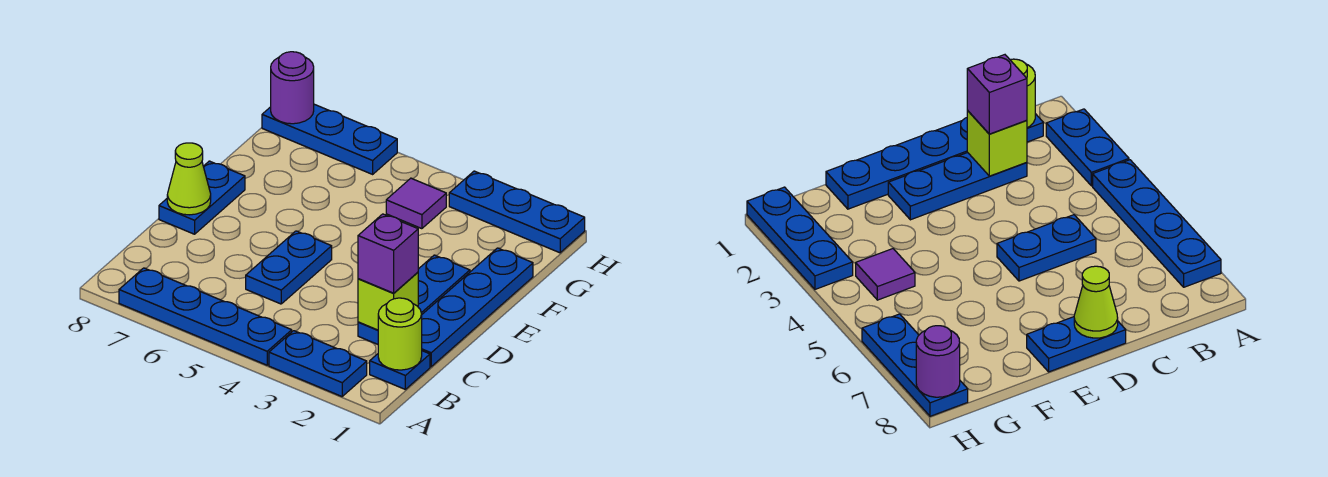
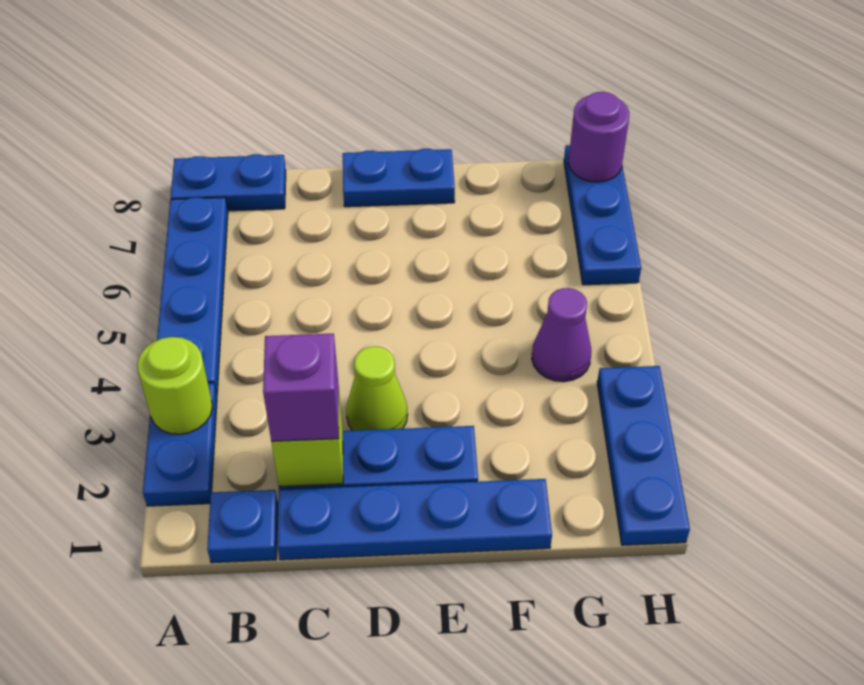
lime 1x1 round brick [378,298,422,370] -> lime 1x1 round brick moved to [137,337,212,434]
blue 1x2 plate [246,231,332,304] -> blue 1x2 plate moved to [171,154,286,211]
lime 1x1 cone [167,143,211,215] -> lime 1x1 cone moved to [346,346,408,431]
purple 1x1 tile [386,178,446,229] -> purple 1x1 cone [532,288,591,382]

